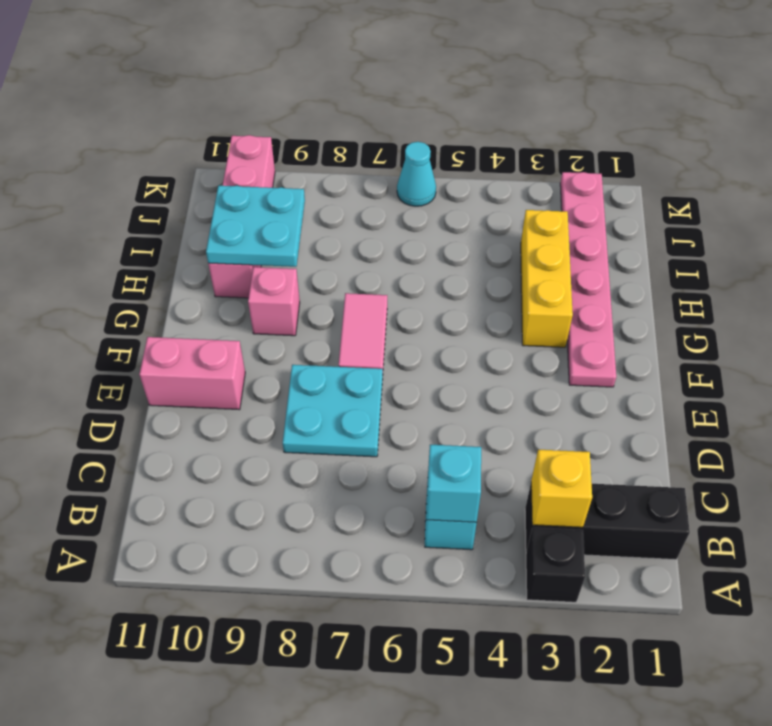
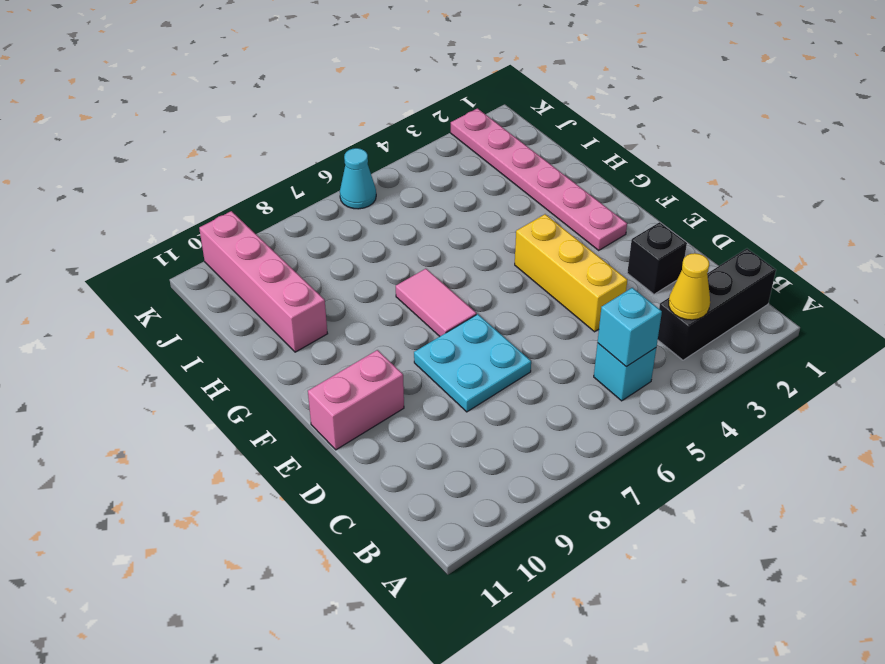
black 1x1 brick [526,528,585,602] -> black 1x1 brick moved to [627,222,687,294]
yellow 1x1 brick [531,450,592,527] -> yellow 1x1 cone [669,253,710,320]
yellow 1x3 brick [521,210,573,347] -> yellow 1x3 brick moved to [515,214,627,332]
pink 1x1 brick [248,267,300,336] -> none
cyan 2x2 plate [206,186,305,267] -> none

